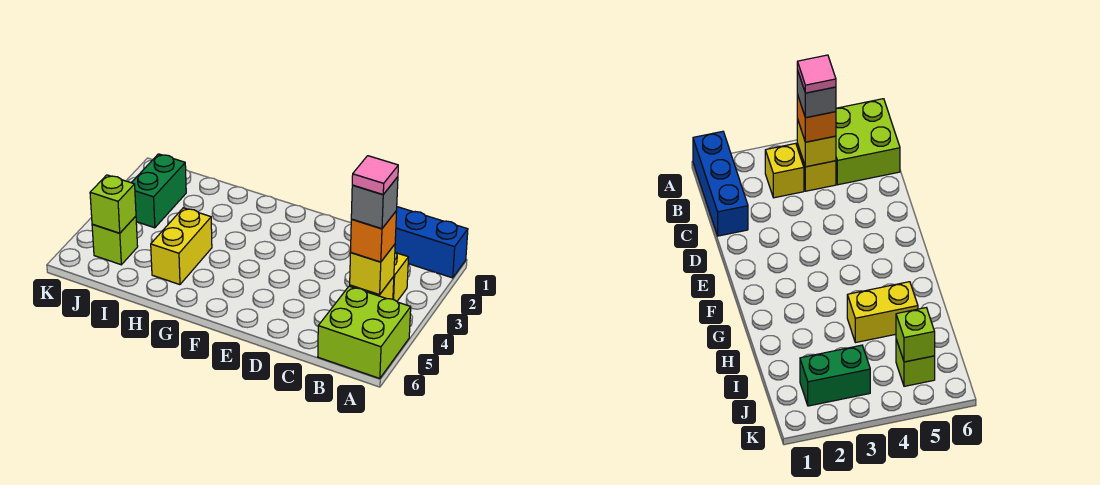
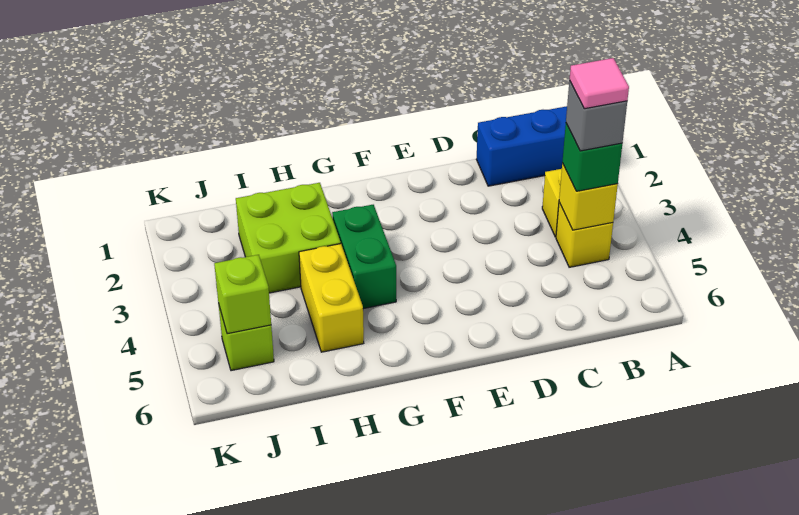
lime 2x2 brick [318,286,411,378] -> lime 2x2 brick moved to [236,183,341,293]
orange 1x1 brick [351,211,397,262] -> green 1x1 brick [562,124,622,191]
green 1x2 brick [131,154,186,228] -> green 1x2 brick moved to [332,205,396,309]

